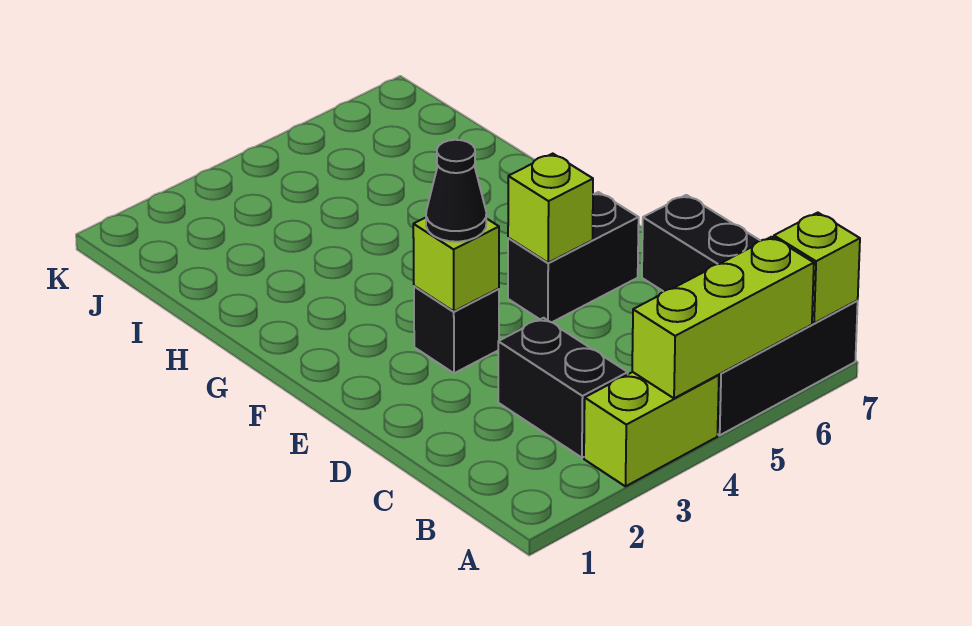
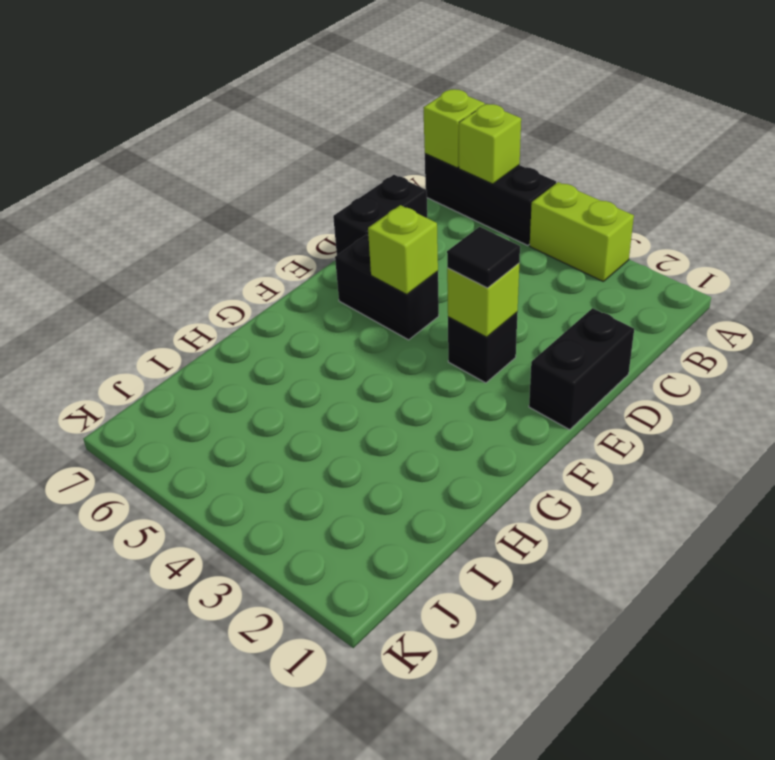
lime 1x3 brick [632,237,814,398] -> lime 1x1 brick [459,104,521,184]
black 1x2 brick [498,318,628,458] -> black 1x2 brick moved to [529,308,634,430]
black 1x1 cone [426,140,486,242] -> black 1x1 tile [447,227,520,288]

